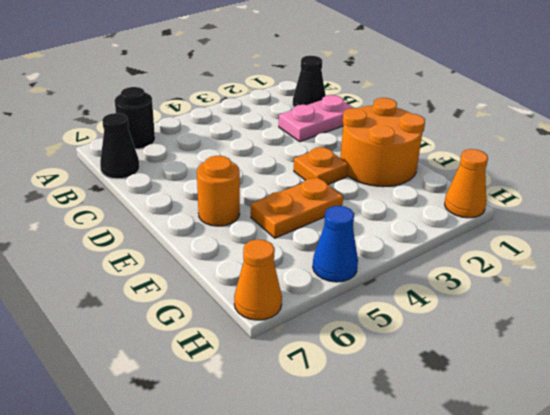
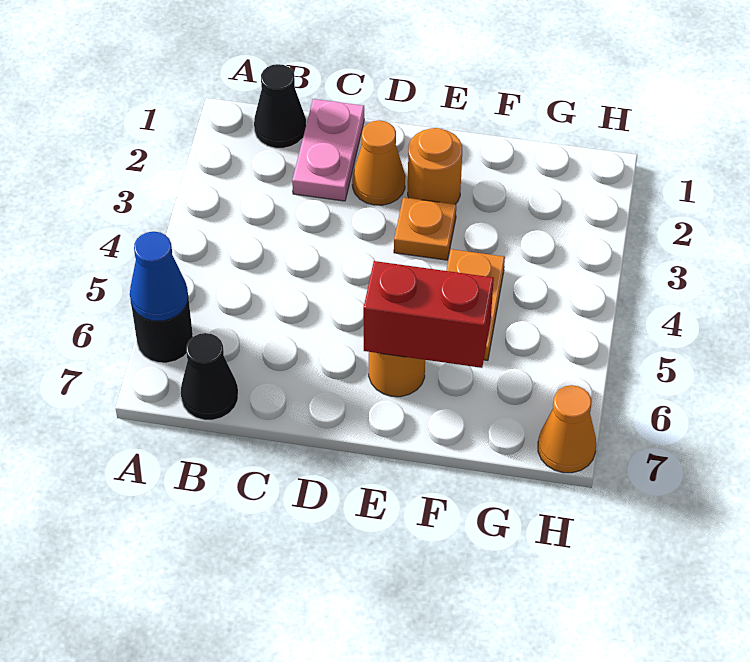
orange 2x2 round brick [340,98,425,187] -> orange 1x1 round brick [408,128,462,204]
none -> red 1x2 brick [363,261,494,368]
orange 1x1 cone [445,149,488,218] -> orange 1x1 cone moved to [352,120,405,205]
blue 1x1 cone [313,206,358,282] -> blue 1x1 cone moved to [130,232,188,321]

